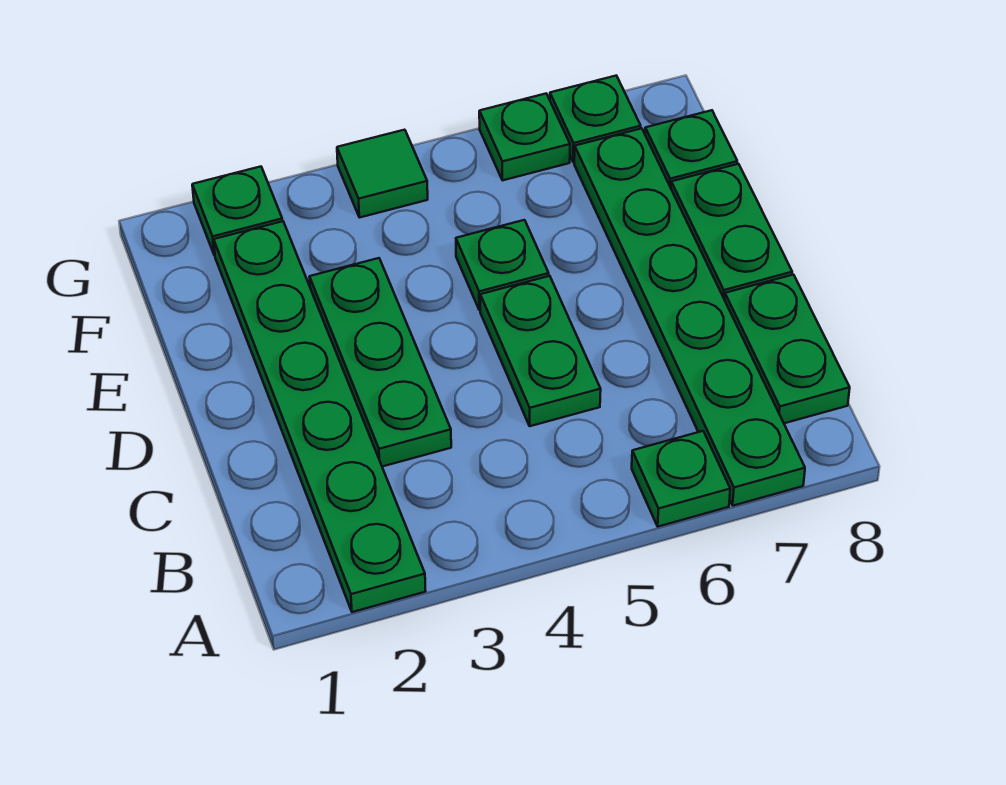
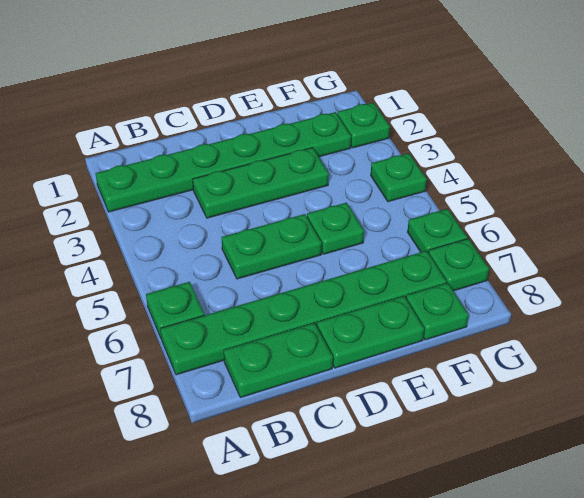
green 1x1 tile [337,130,428,218] -> green 1x1 plate [371,153,427,202]

